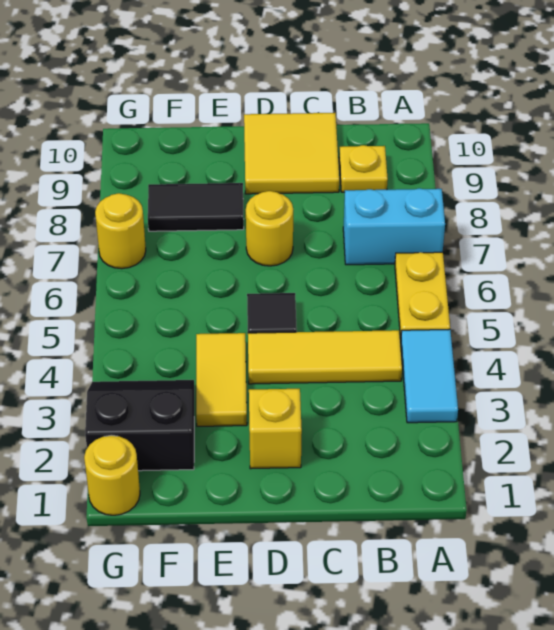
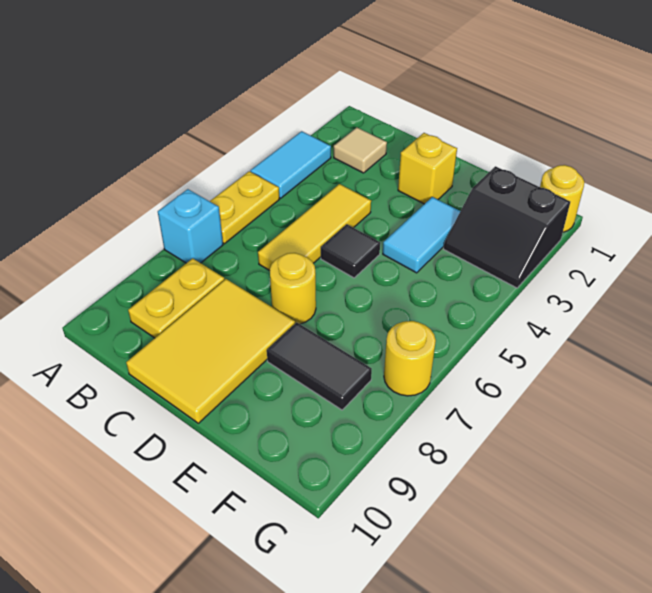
cyan 1x2 brick [343,188,445,265] -> cyan 1x1 brick [158,189,223,263]
none -> tan 1x1 tile [334,128,387,173]
yellow 1x3 tile [248,330,402,384] -> yellow 1x3 tile turned to [258,184,371,271]
yellow 1x1 plate [339,145,388,192] -> yellow 1x2 plate [128,258,224,338]
yellow 2x2 tile [244,113,339,194] -> yellow 2x3 tile [126,279,295,423]
yellow 1x2 tile [196,333,247,426] -> cyan 1x2 tile [383,197,460,273]

